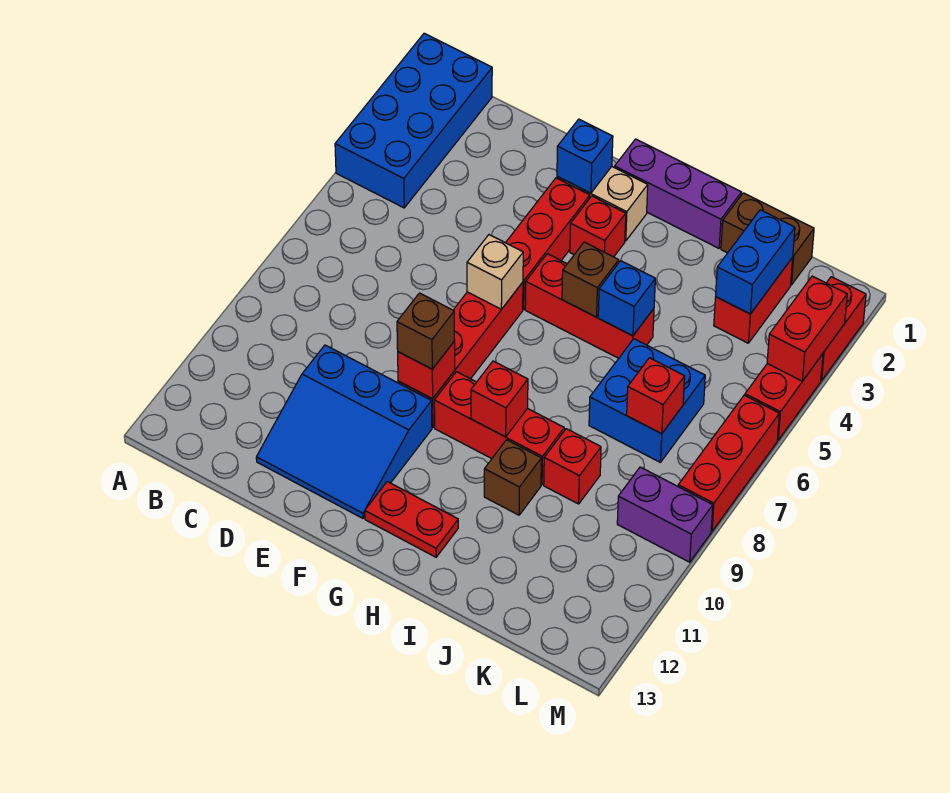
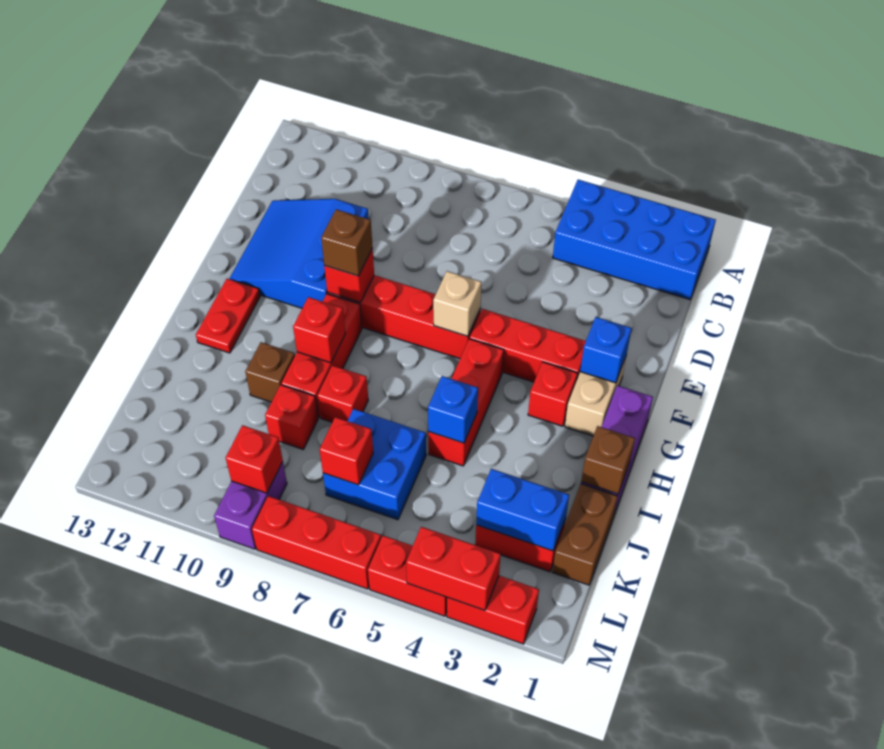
brown 1x1 brick [562,242,619,317] -> brown 1x1 brick moved to [581,426,635,494]
none -> red 1x1 brick [317,365,368,422]
none -> red 1x1 brick [226,425,283,493]

